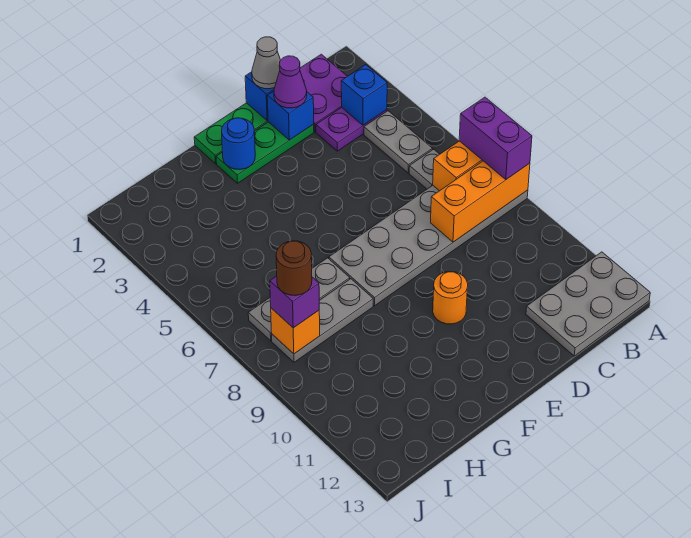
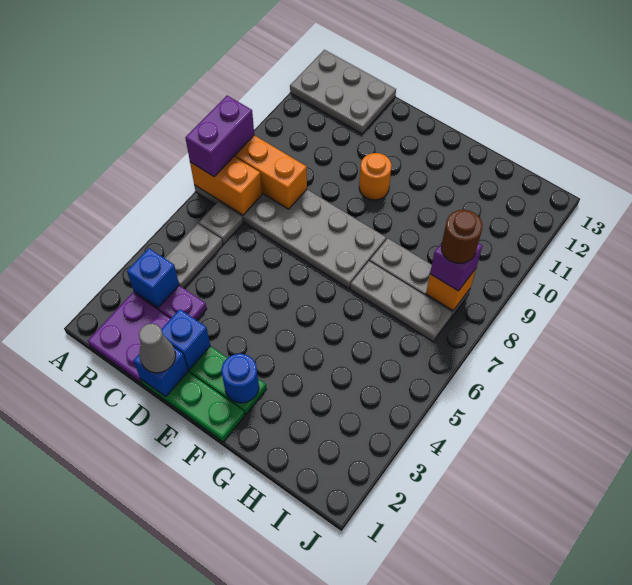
purple 1x1 cone [274,56,307,108] -> none

